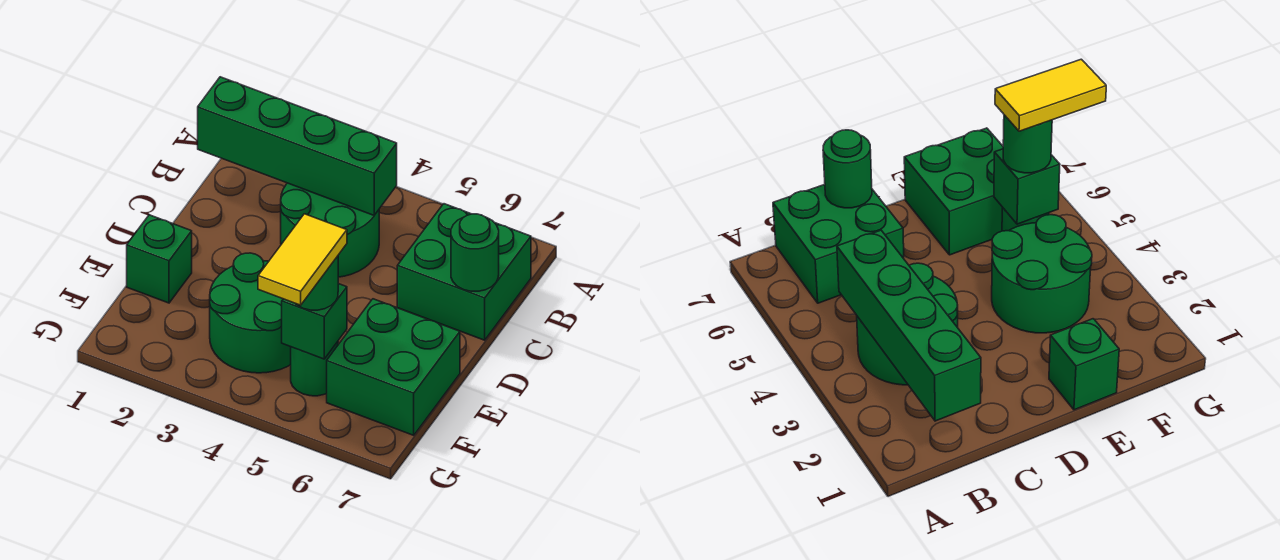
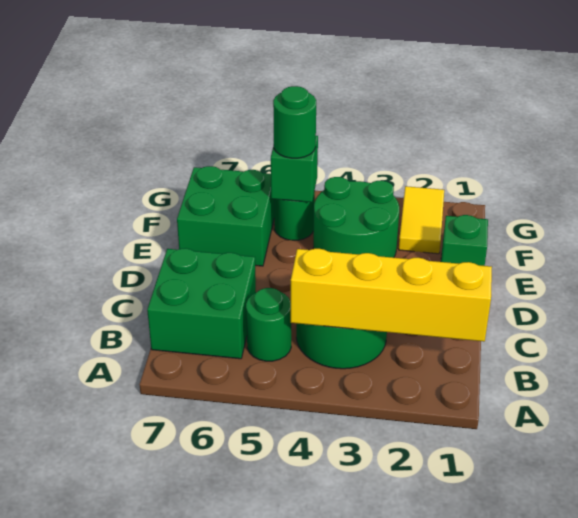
green 1x4 brick [198,77,397,215] -> yellow 1x4 brick [291,249,492,342]
green 1x1 round brick [451,214,499,291] -> green 1x1 round brick moved to [246,288,291,361]
yellow 1x2 tile [258,214,347,305] -> yellow 1x2 tile moved to [399,186,444,254]

